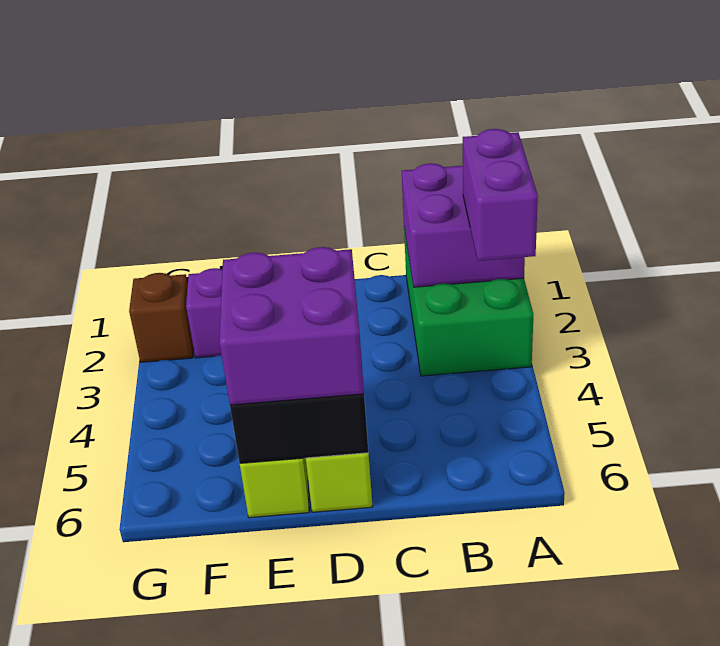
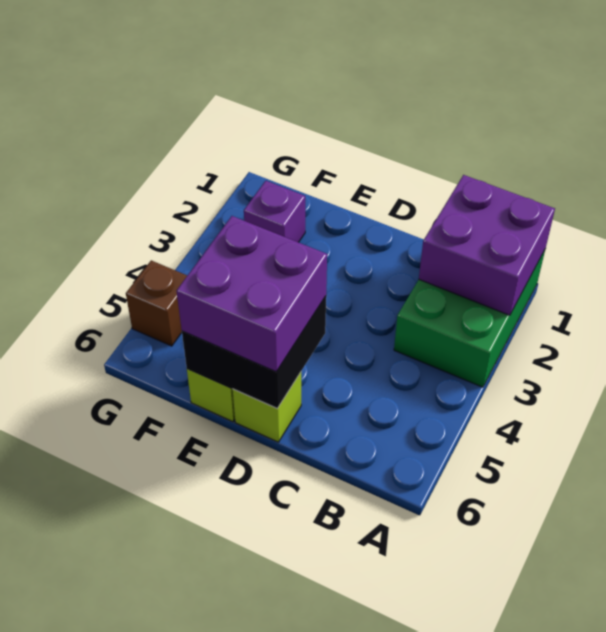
purple 1x2 brick [463,129,538,261] -> none
brown 1x1 brick [129,273,194,362] -> brown 1x1 brick moved to [126,260,187,346]

